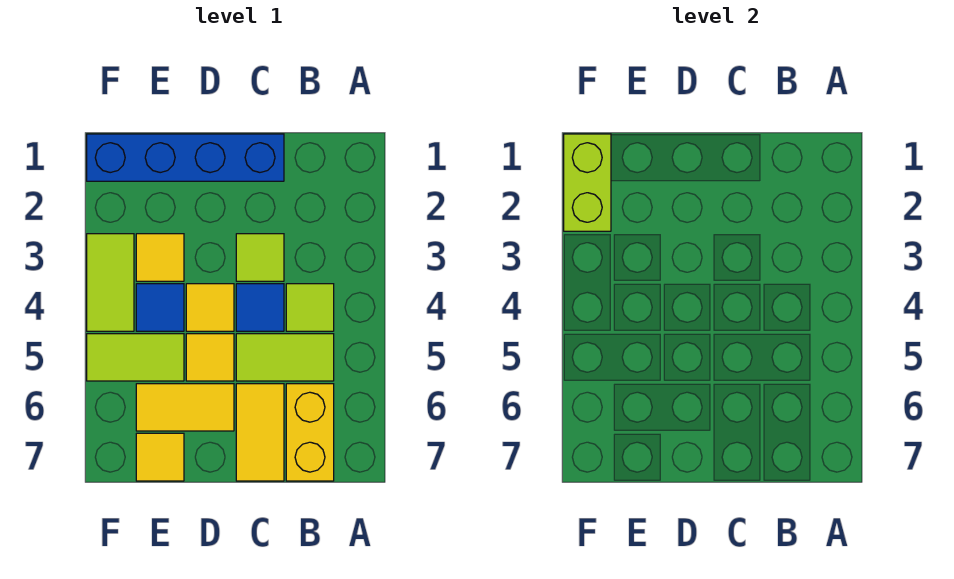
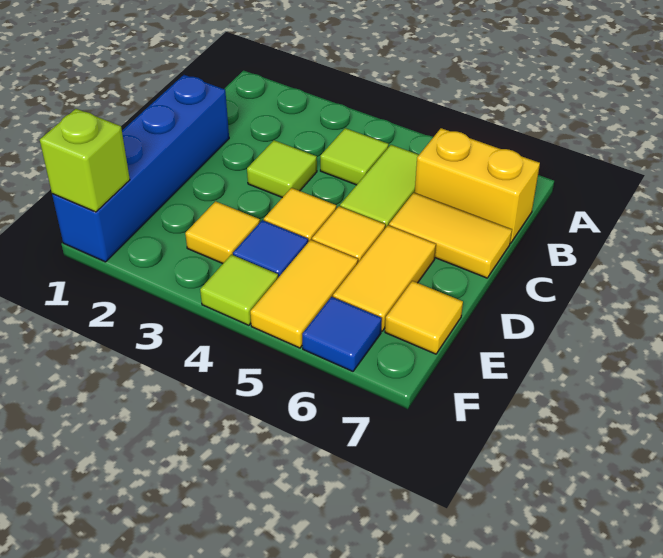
blue 1x1 tile [236,284,284,331] -> blue 1x1 tile moved to [302,297,382,371]
lime 1x2 tile [87,334,184,381] -> yellow 1x2 tile [250,240,358,348]
lime 1x2 brick [564,134,611,231] -> lime 1x1 brick [40,109,130,212]
lime 1x2 tile [87,234,134,331] -> lime 1x1 tile [200,255,278,325]

